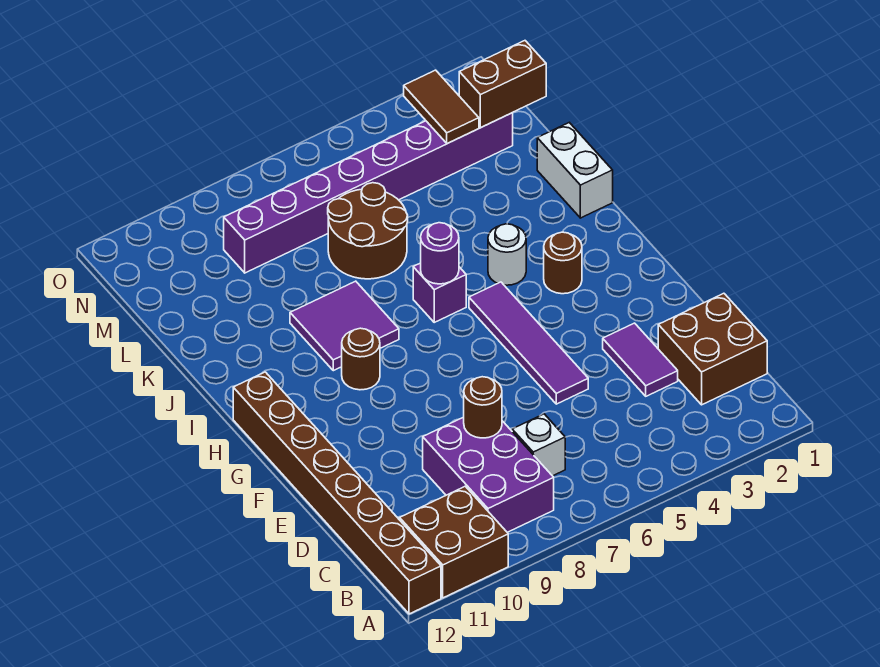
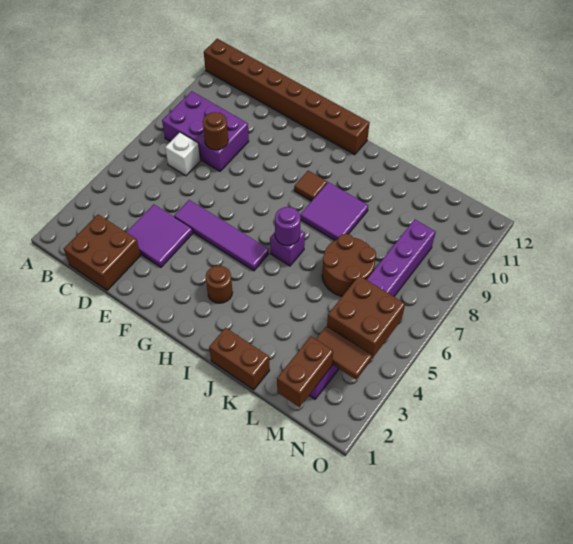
brown 2x2 brick [400,486,508,598] -> brown 2x2 brick moved to [327,276,405,358]
purple 1x2 tile [603,323,678,396] -> purple 2x2 tile [127,204,193,267]
brown 1x1 round brick [342,328,380,390] -> brown 1x1 tile [294,171,327,201]
white 1x1 round brick [488,224,526,285] -> none
white 1x2 brick [537,123,613,218] -> brown 1x2 brick [209,328,270,390]

